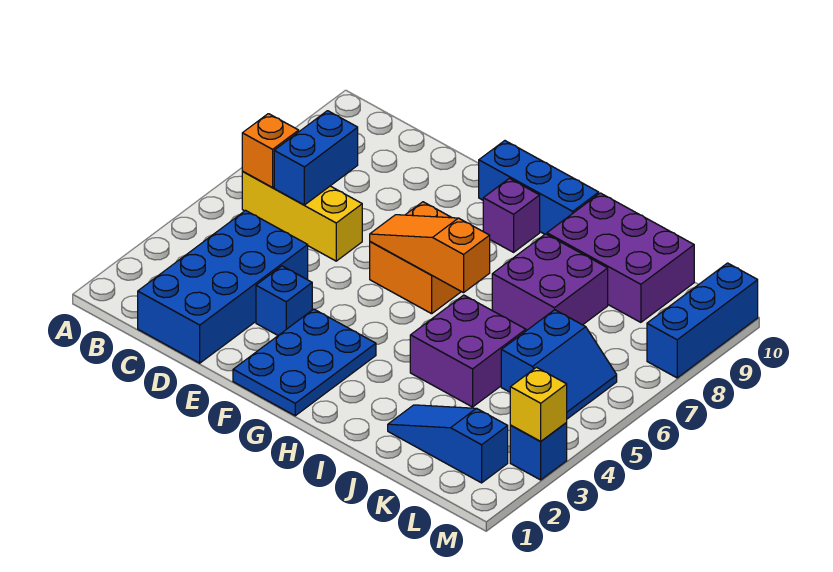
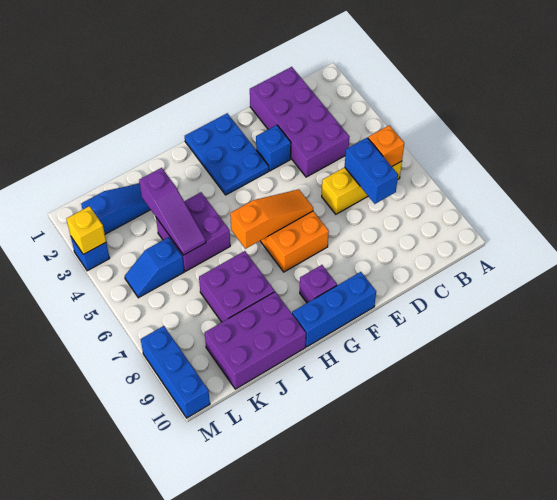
blue 2x4 brick [138,210,308,363] -> purple 2x4 brick [250,67,349,177]
none -> purple 1x3 slope [139,168,206,255]
blue 2x2 slope [501,310,617,419] -> blue 1x2 slope [125,237,184,298]

